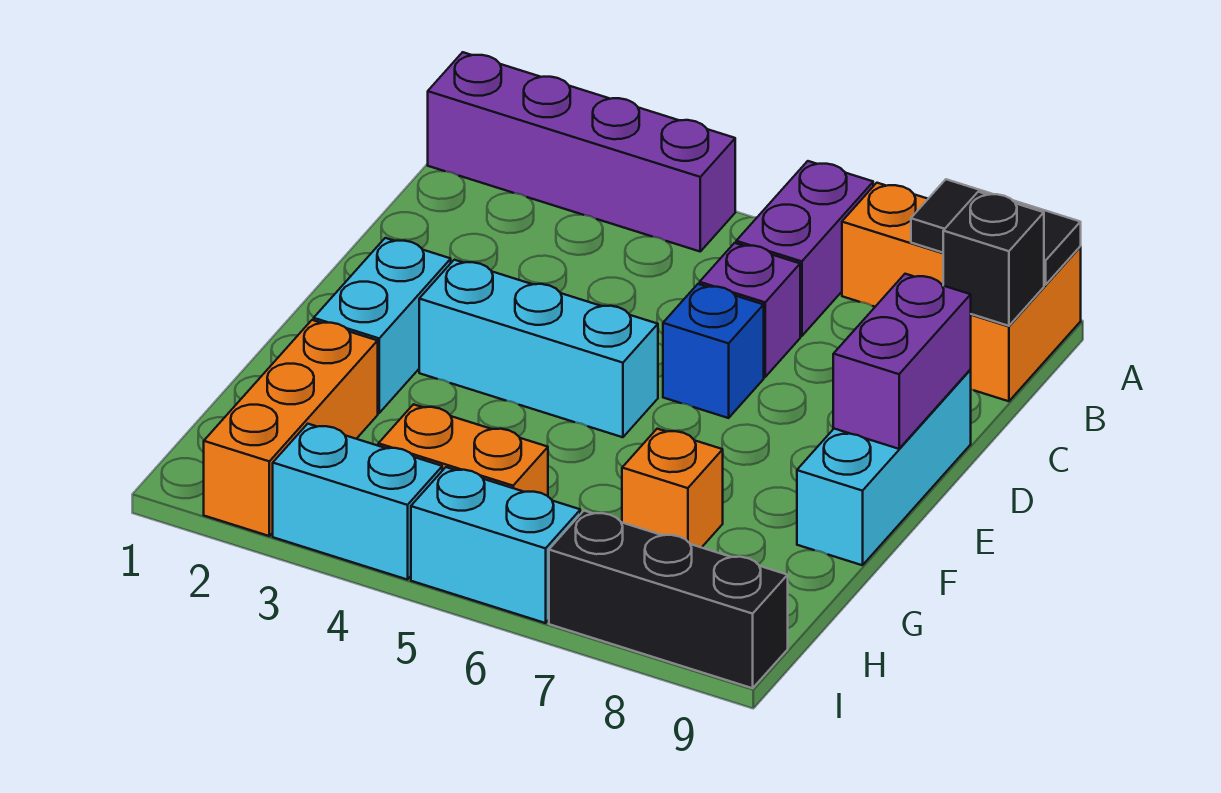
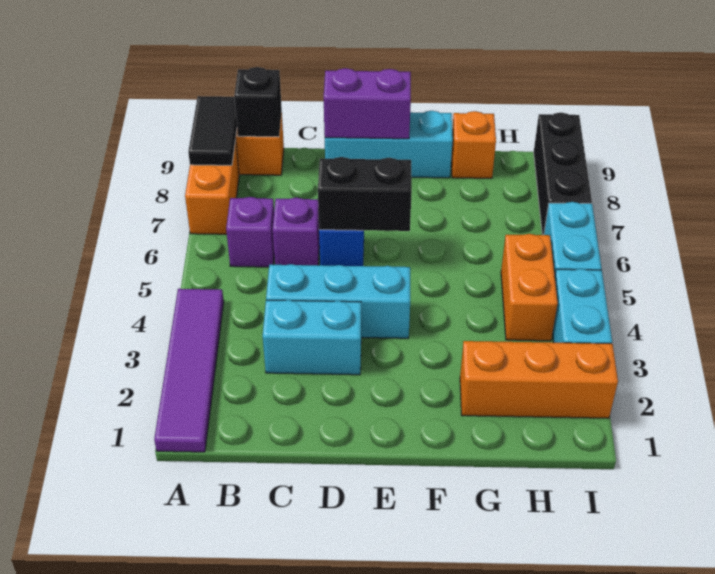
purple 1x4 brick [428,52,735,251] -> purple 1x4 tile [154,289,224,452]
purple 1x2 brick [736,161,873,336] -> purple 1x1 brick [226,197,274,267]
none -> black 1x2 brick [318,157,412,231]
cyan 1x2 brick [314,238,451,413] -> cyan 1x2 brick moved to [263,300,361,375]
cyan 1x3 brick [419,260,658,437] -> cyan 1x3 brick turned to [266,264,410,338]
orange 1x1 brick [622,429,723,548] -> orange 1x1 brick moved to [451,111,496,178]

